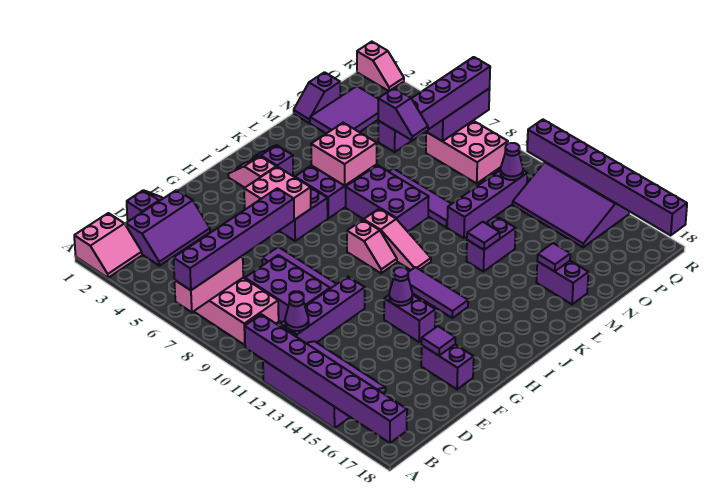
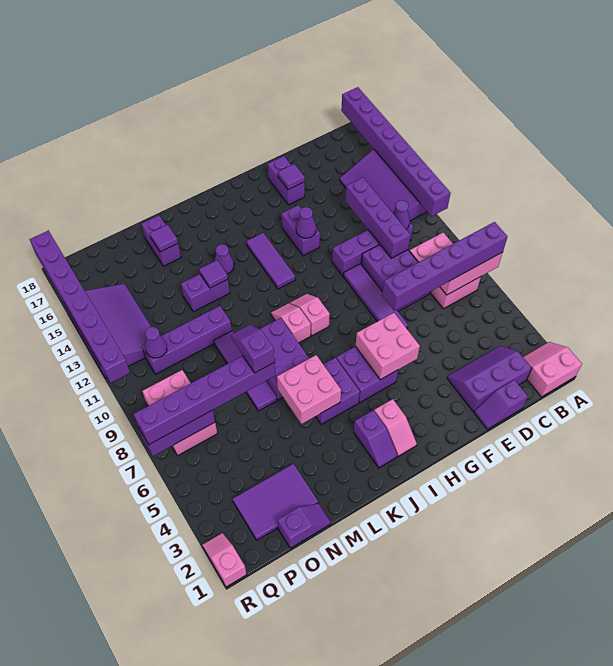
none -> purple 1x4 brick [345,177,410,258]
pink 1x3 slope [364,209,431,270] -> pink 1x2 slope [271,303,311,343]
none -> purple 1x1 cone [215,244,234,274]

